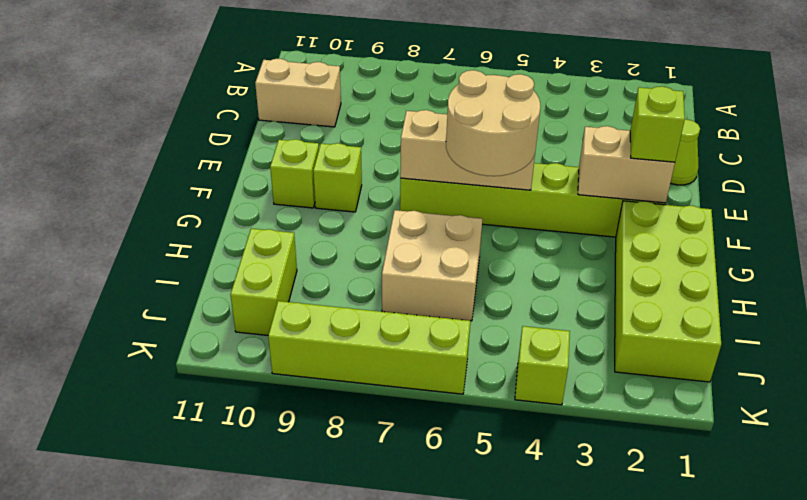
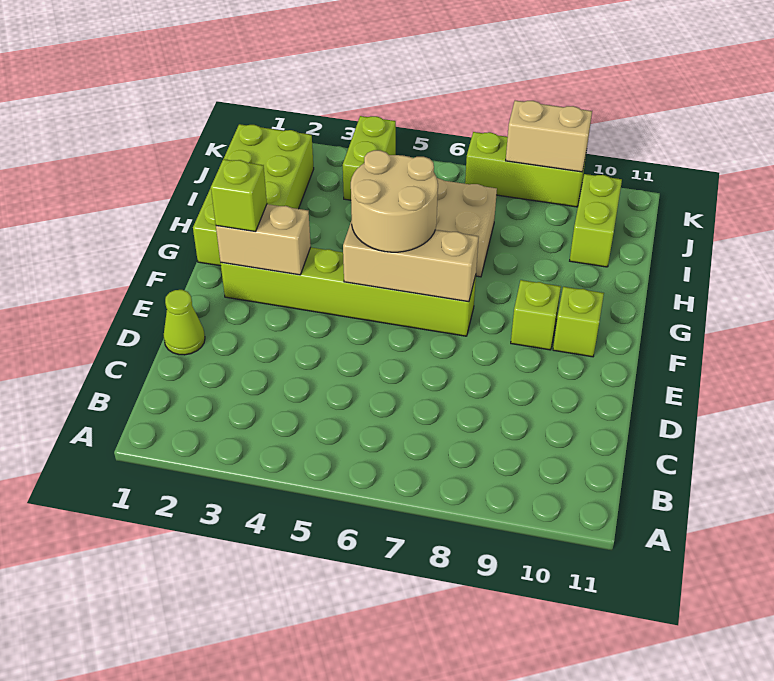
tan 1x2 brick [255,59,341,127] -> tan 1x2 brick moved to [506,101,592,172]
lime 1x1 brick [515,326,570,405] -> lime 1x2 brick [343,116,396,200]
lime 1x4 brick [268,301,470,394] -> lime 1x3 brick [465,132,587,207]

